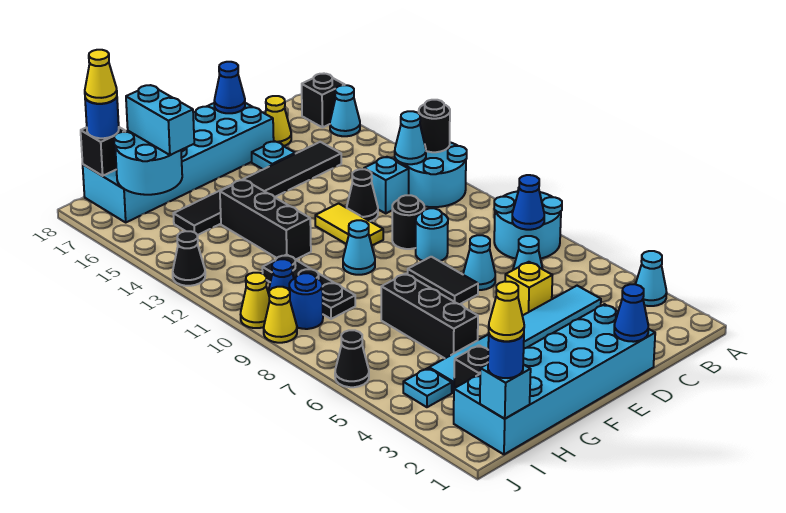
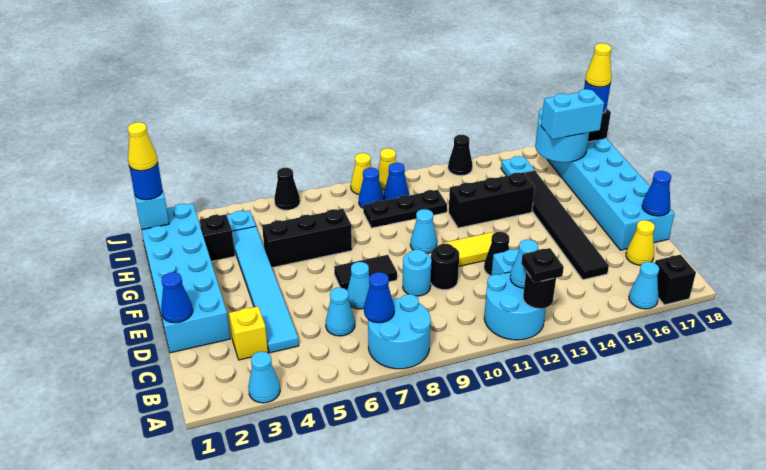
none -> black 1x1 plate [521,248,564,283]
yellow 1x1 brick [505,262,552,316] -> yellow 1x1 brick moved to [229,306,268,360]
cyan 1x1 plate [252,141,295,169] -> cyan 1x1 plate moved to [501,156,534,176]
blue 1x1 round brick [289,273,323,329] -> blue 1x1 cone [359,168,384,208]

